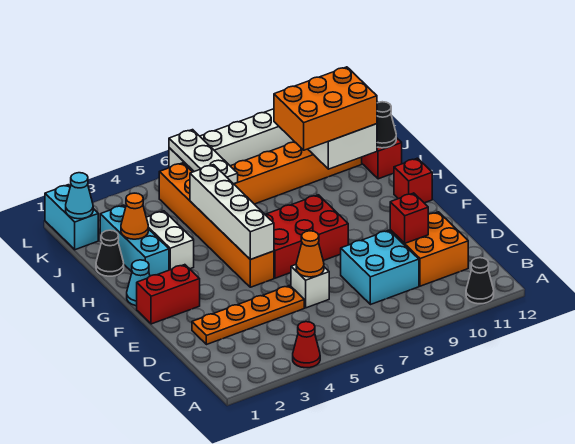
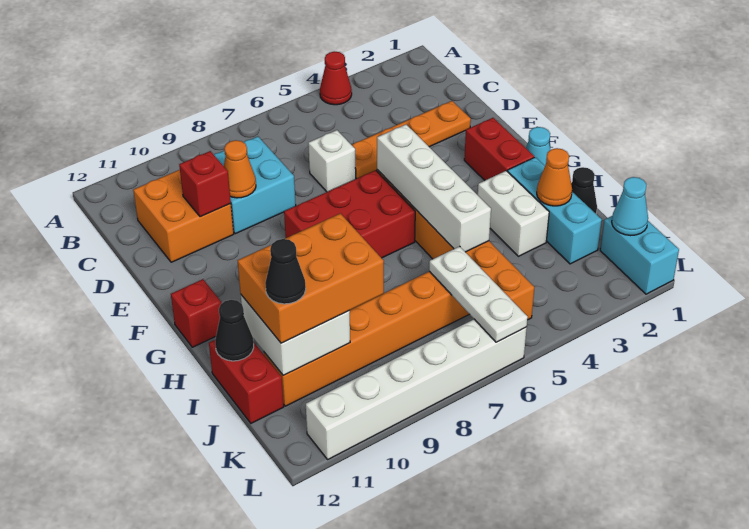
black 1x1 cone [466,258,494,304] -> black 1x1 cone moved to [265,239,306,304]
orange 1x1 cone [296,231,324,277] -> orange 1x1 cone moved to [224,140,256,198]
red 1x2 brick [137,265,200,324] -> red 1x2 brick turned to [464,118,534,180]

